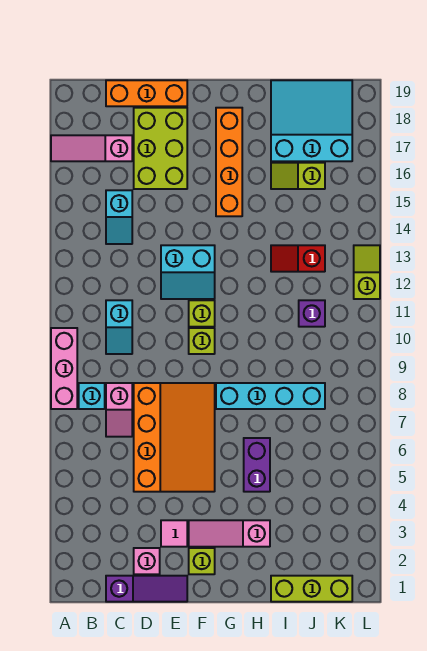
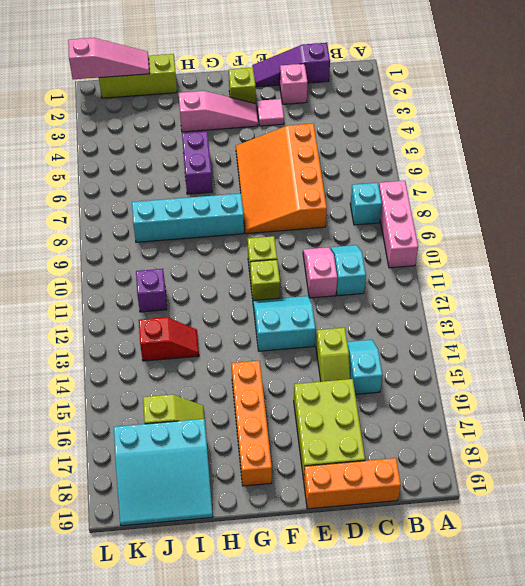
pink 1x3 slope [51,135,132,161] -> pink 1x3 slope moved to [68,38,150,79]
pink 1x2 slope [106,383,132,437] -> pink 1x2 slope moved to [303,247,337,298]
lime 1x2 slope [354,245,380,299] -> lime 1x2 slope moved to [316,328,350,382]

